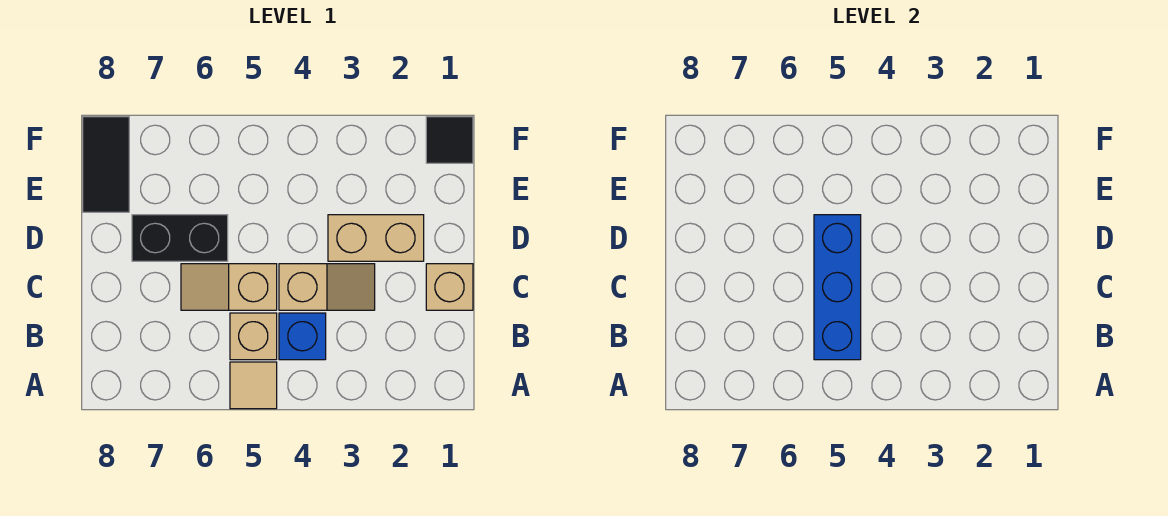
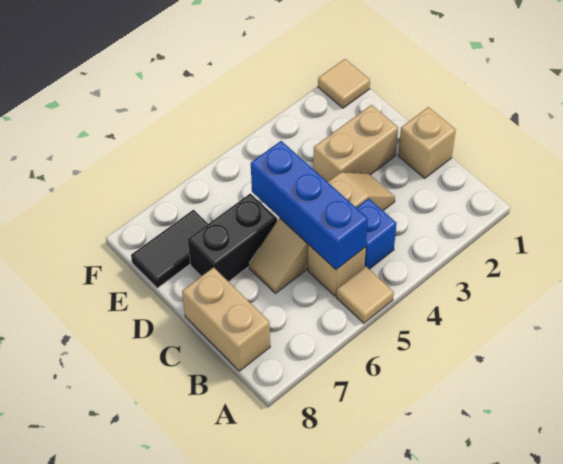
none -> tan 1x2 brick [182,267,270,371]
black 1x2 tile [83,117,129,212] -> black 1x2 tile turned to [131,210,208,288]
black 1x1 tile [426,117,473,163] -> tan 1x1 tile [318,59,370,108]

